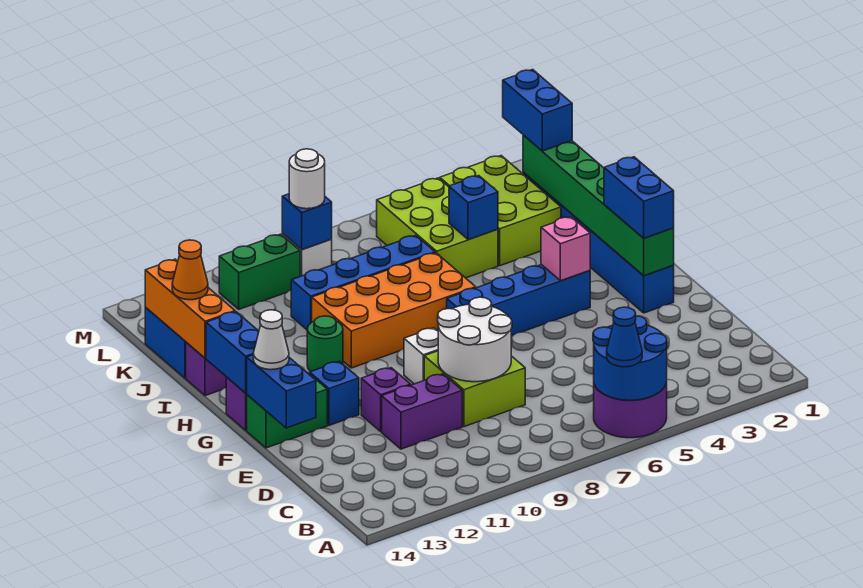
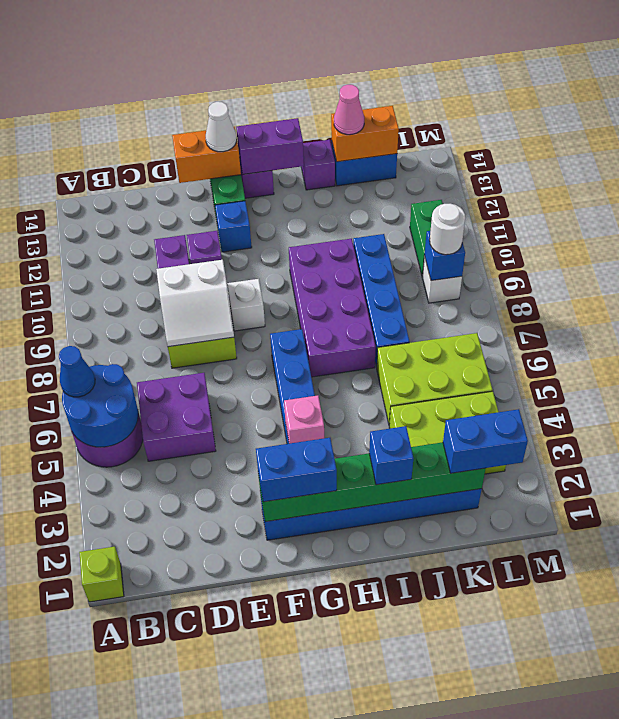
none -> lime 1x1 brick [79,547,124,602]
none -> purple 2x2 brick [137,373,216,461]
white 2x2 round brick [438,297,512,382] -> white 2x2 slope [156,260,234,347]
blue 1x2 brick [247,355,316,428] -> orange 1x2 brick [172,127,241,183]
blue 1x2 brick [206,312,259,393] -> purple 1x2 brick [236,118,304,174]
orange 2x4 brick [312,253,476,368] -> purple 2x4 brick [289,239,376,377]
green 1x1 round brick [307,316,343,372] -> none
orange 1x3 brick [145,259,235,358] -> orange 1x2 brick [331,106,399,162]
blue 1x1 brick [449,176,498,240] -> blue 1x1 brick moved to [369,426,414,485]
orange 1x1 cone [172,240,208,300] -> pink 1x1 cone [334,85,364,135]

